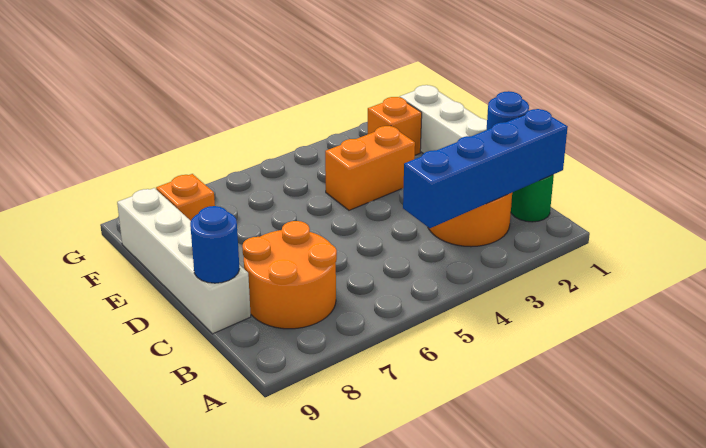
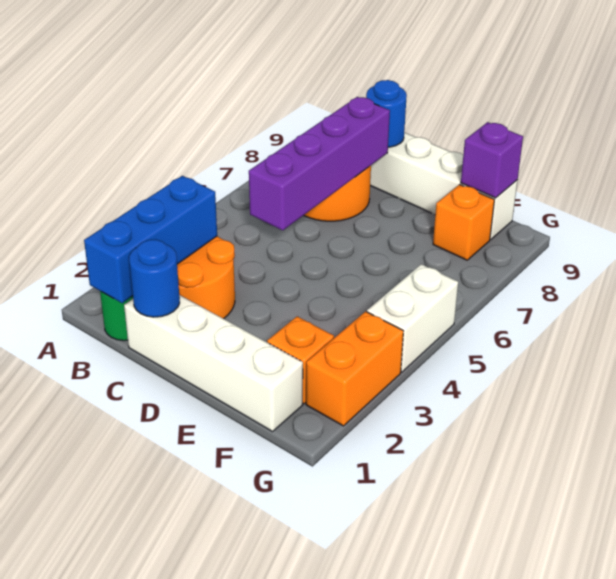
blue 1x4 brick [403,109,568,228] -> blue 1x3 brick [84,176,217,303]
none -> purple 1x4 brick [249,97,390,230]
orange 1x2 brick [325,126,415,210] -> orange 1x2 brick moved to [306,311,403,426]
none -> purple 1x1 brick [461,122,523,198]
none -> white 1x2 brick [367,264,458,372]

